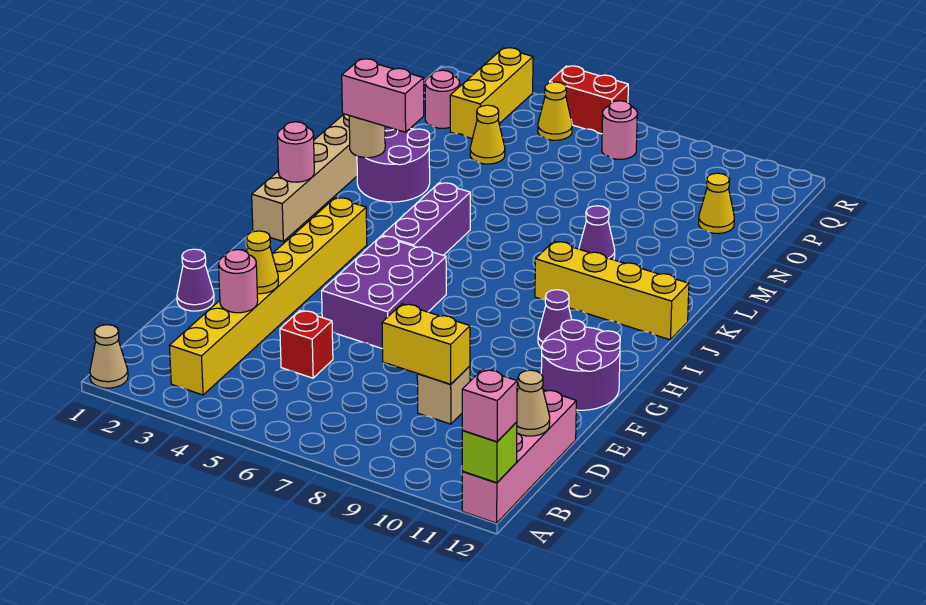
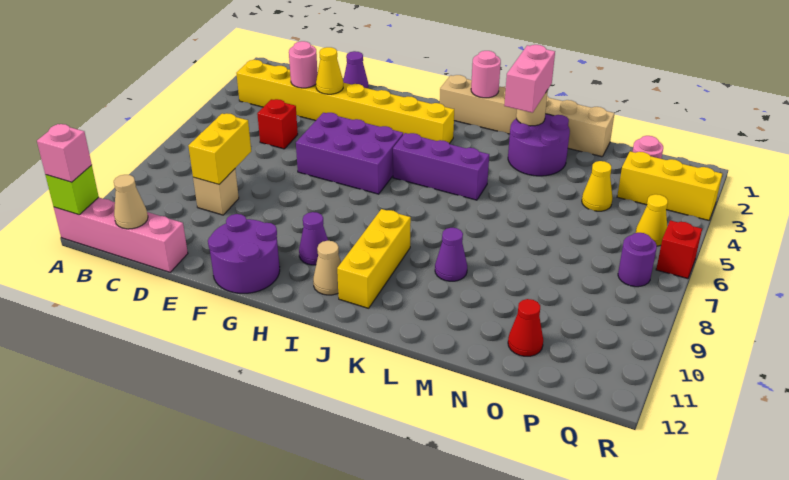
tan 1x1 cone [90,325,128,388] -> tan 1x1 cone moved to [313,241,341,295]
yellow 1x4 brick [535,241,689,340] -> yellow 1x3 brick [337,209,411,308]
yellow 1x1 cone [699,173,734,234] -> red 1x1 cone [508,299,543,356]
pink 1x1 round brick [602,101,637,159] -> purple 1x1 round brick [618,233,657,287]
red 1x2 brick [550,66,628,134] -> red 1x1 brick [656,220,702,279]

